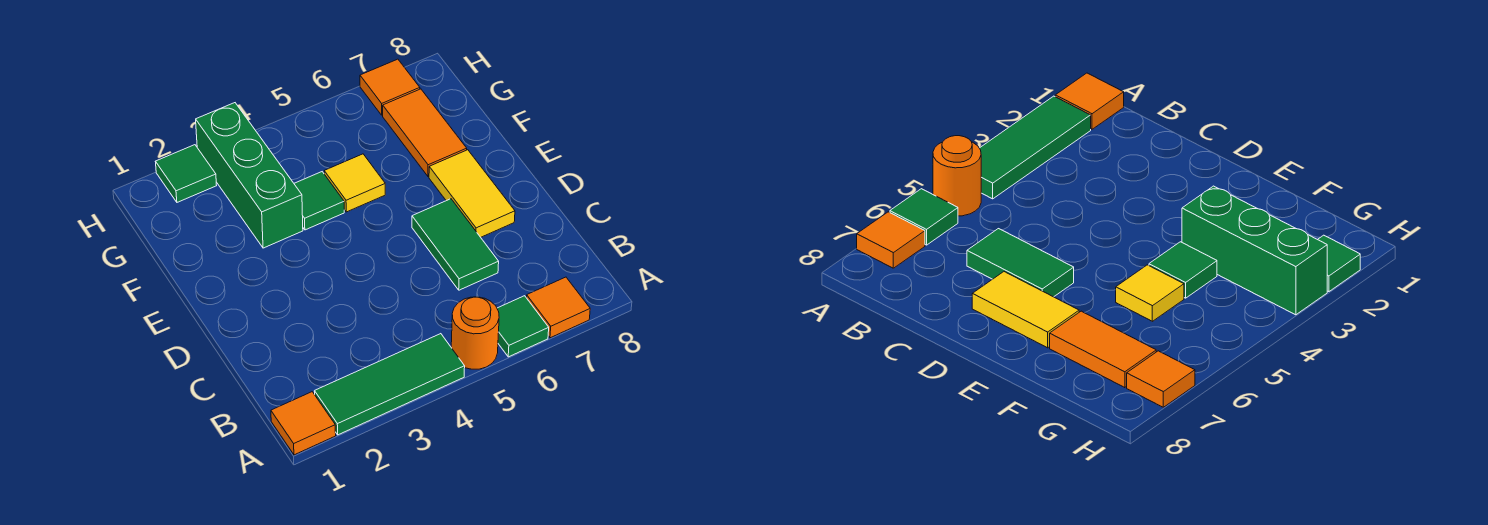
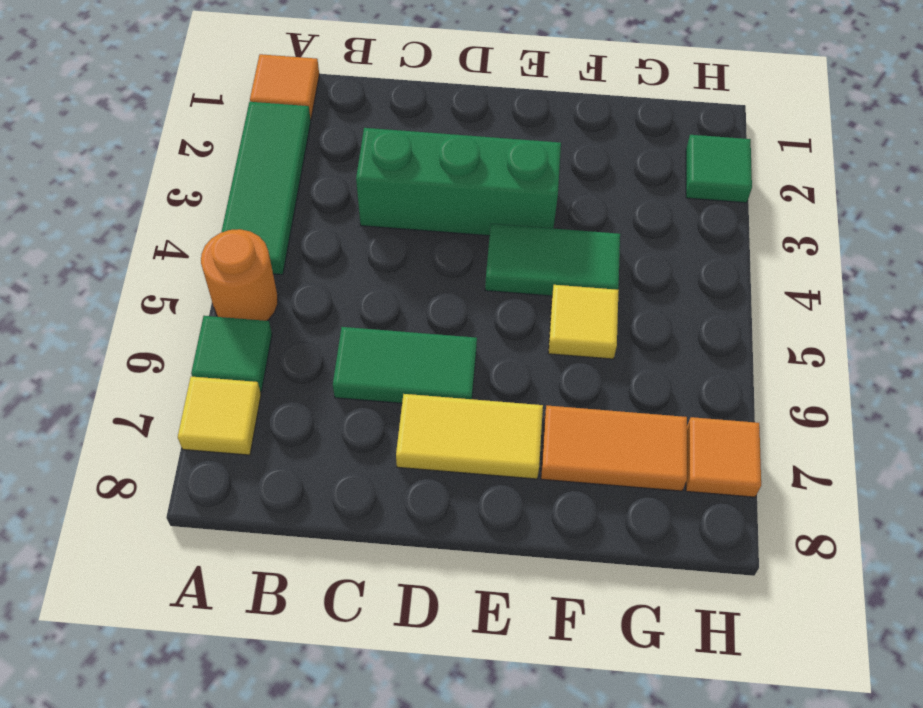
orange 1x1 tile [527,277,590,338] -> yellow 1x1 tile [178,377,261,455]
green 1x3 brick [196,103,303,248] -> green 1x3 brick moved to [356,128,561,236]
green 1x1 tile [294,172,344,230] -> green 1x2 tile [485,224,620,296]

